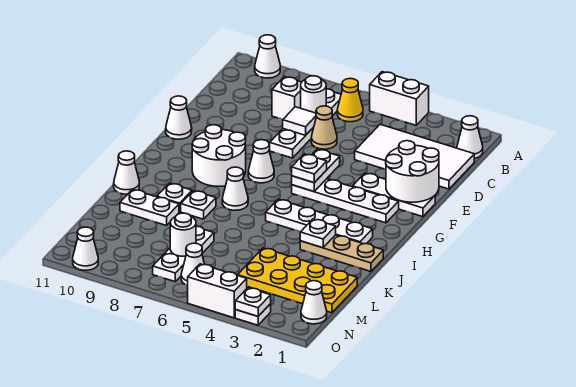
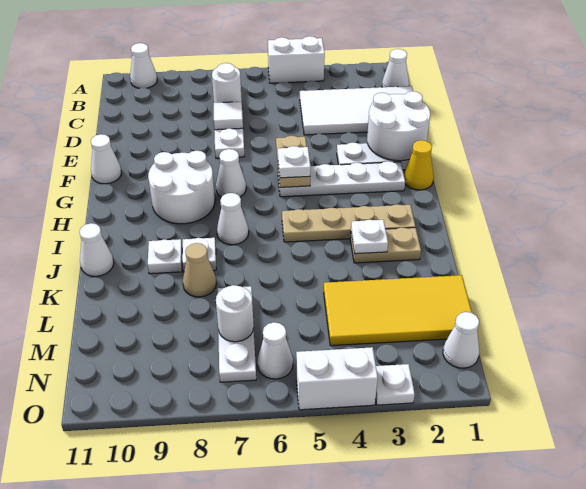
yellow 1x1 cone [337,79,363,122] -> yellow 1x1 cone moved to [404,140,434,190]
white 1x1 brick [272,77,301,119] -> none
tan 1x1 cone [311,106,337,149] -> tan 1x1 cone moved to [183,243,216,297]
white 1x2 plate [292,149,340,192] -> tan 1x2 plate [276,136,310,187]
white 1x4 plate [266,199,373,244] -> tan 1x4 plate [282,204,416,242]
tan 1x3 plate [300,235,383,272] -> tan 1x2 plate [350,227,421,263]
white 1x2 plate [120,189,179,226] -> none
yellow 2x4 plate [237,248,357,313] -> yellow 2x4 tile [324,275,472,346]
white 1x1 plate [235,288,271,316] -> none
white 1x1 cone [73,227,98,270] -> none

